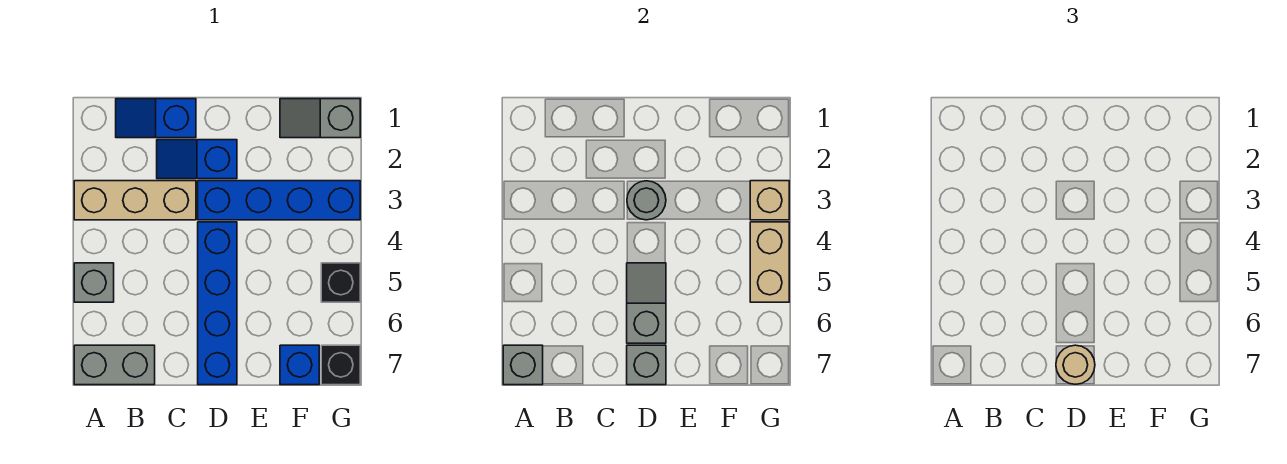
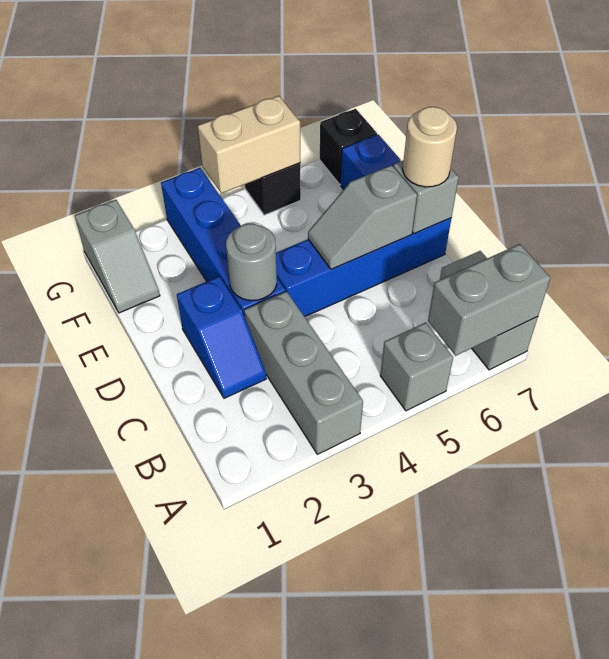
tan 1x3 brick [74,181,196,220] -> grey 1x3 brick [244,291,363,454]
grey 1x1 brick [503,345,543,385] -> grey 1x2 brick [428,244,550,356]
blue 1x2 slope [116,99,196,138] -> none
tan 1x1 brick [750,181,789,220] -> none

